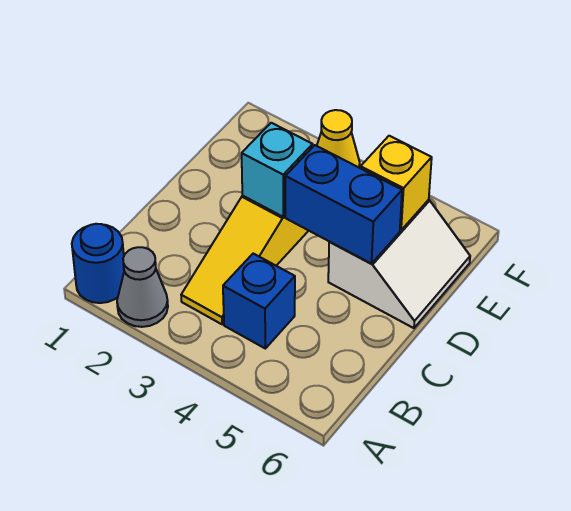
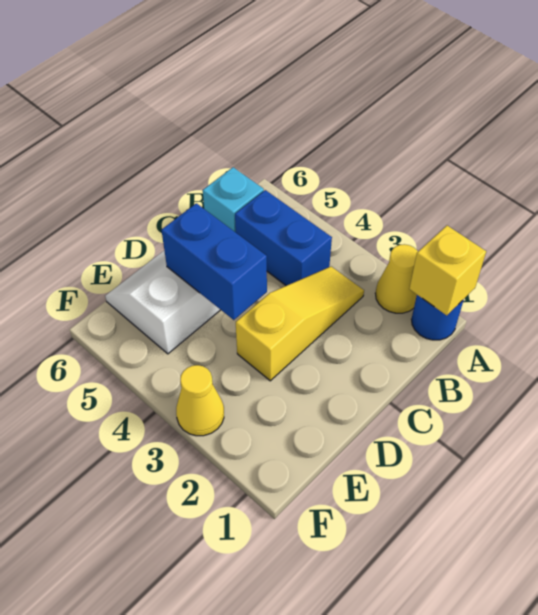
grey 1x1 cone [117,247,168,327] -> yellow 1x1 cone [375,244,418,313]
blue 1x1 brick [223,254,295,348] -> blue 1x2 brick [235,190,332,286]
cyan 1x1 brick [242,123,313,217] -> cyan 1x1 brick moved to [203,167,264,232]
yellow 1x1 brick [361,136,432,230] -> yellow 1x1 brick moved to [409,226,486,315]

